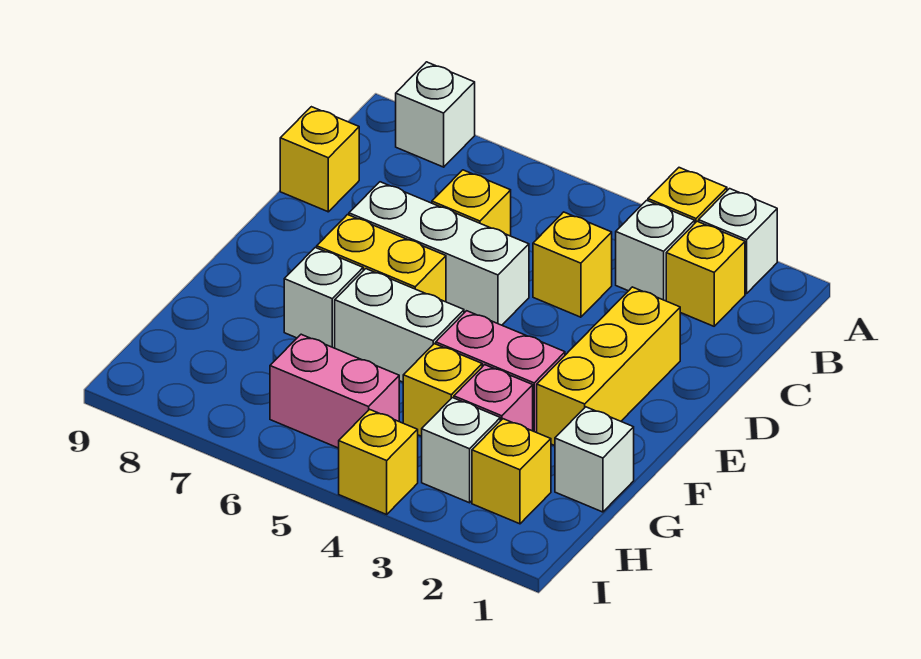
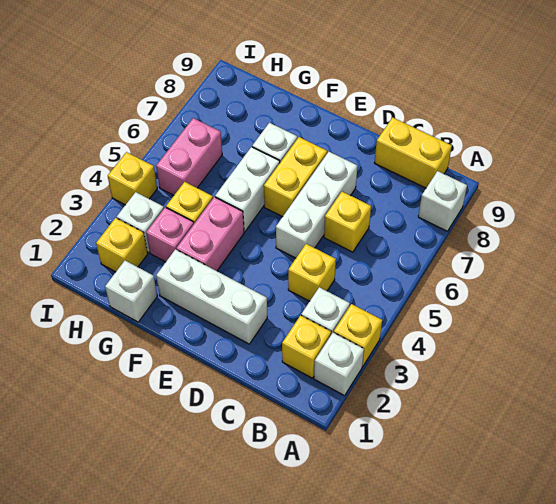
yellow 1x1 brick [280,107,359,212] -> yellow 1x2 brick [374,118,452,188]
yellow 1x3 brick [537,287,680,446] -> white 1x3 brick [156,249,267,344]

